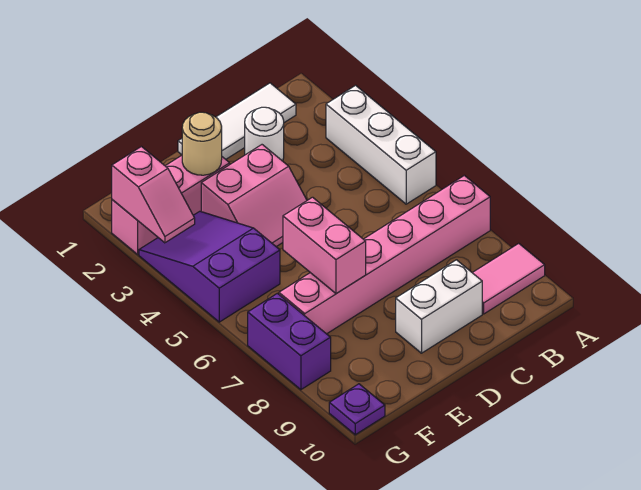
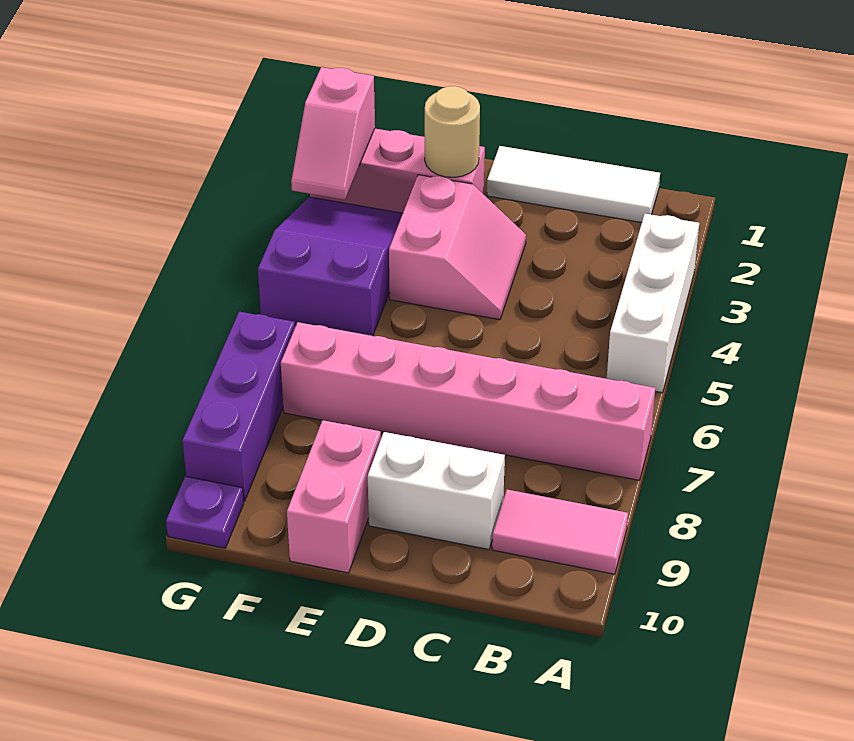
white 1x1 round brick [245,107,284,161] -> none
pink 2x2 slope [201,145,307,247] -> pink 2x2 slope turned to [389,175,526,320]
pink 1x2 brick [283,197,366,294] -> pink 1x2 brick moved to [287,420,381,573]
purple 1x2 brick [248,293,331,390] -> purple 1x3 brick [183,312,295,501]

